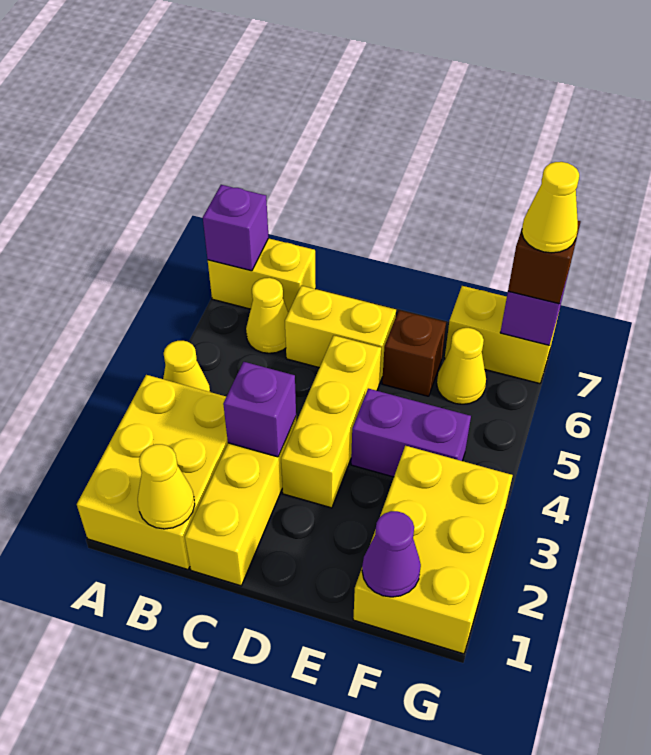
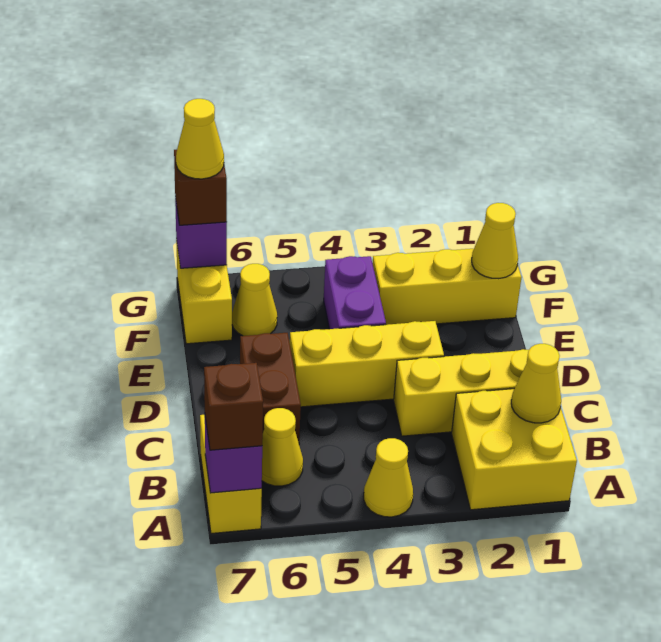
yellow 2x3 brick [77,375,228,569] -> yellow 2x2 brick [452,389,577,510]
purple 1x1 brick [223,362,296,457] -> none
yellow 1x2 brick [285,286,396,383] -> brown 1x2 brick [240,333,301,443]
brown 1x1 brick [382,310,446,396] -> brown 1x1 brick moved to [204,363,263,450]
yellow 2x3 brick [353,446,513,654] -> yellow 1x3 brick [373,249,521,325]
purple 1x1 cone [362,511,421,597] -> yellow 1x1 cone [472,203,518,279]

